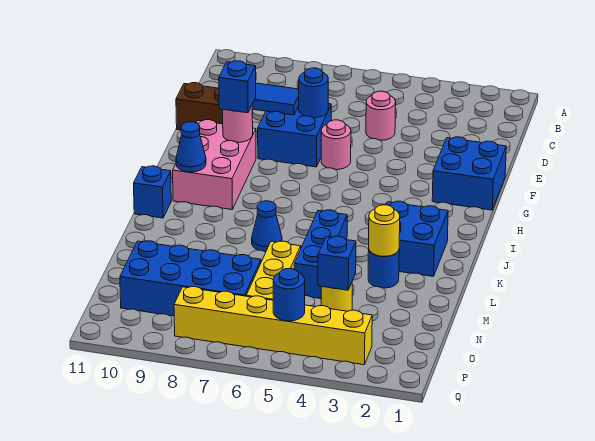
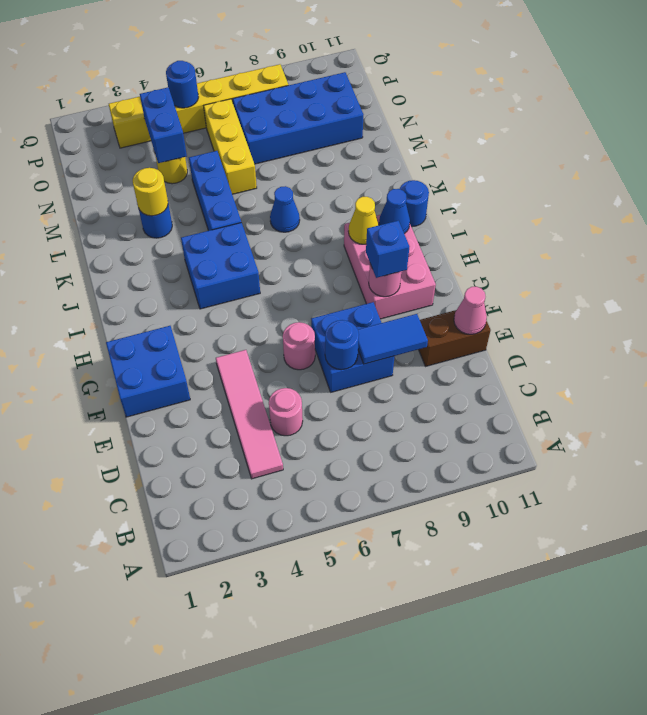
none -> pink 1x4 tile [216,350,283,479]
none -> pink 1x1 cone [454,287,487,334]
none -> yellow 1x1 cone [348,197,379,244]
blue 2x2 brick [386,201,448,276] -> blue 2x2 brick moved to [181,223,260,309]
blue 1x1 brick [134,166,171,218] -> blue 1x1 round brick [400,180,429,227]
blue 1x1 brick [318,236,356,290] -> blue 1x2 brick [140,87,187,163]

